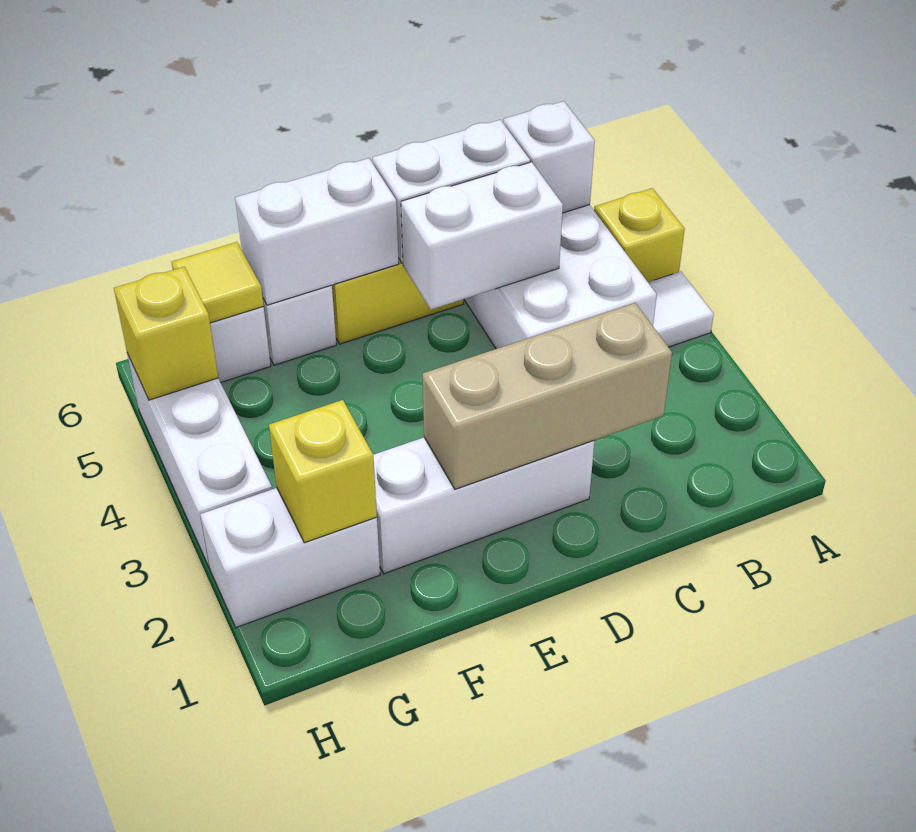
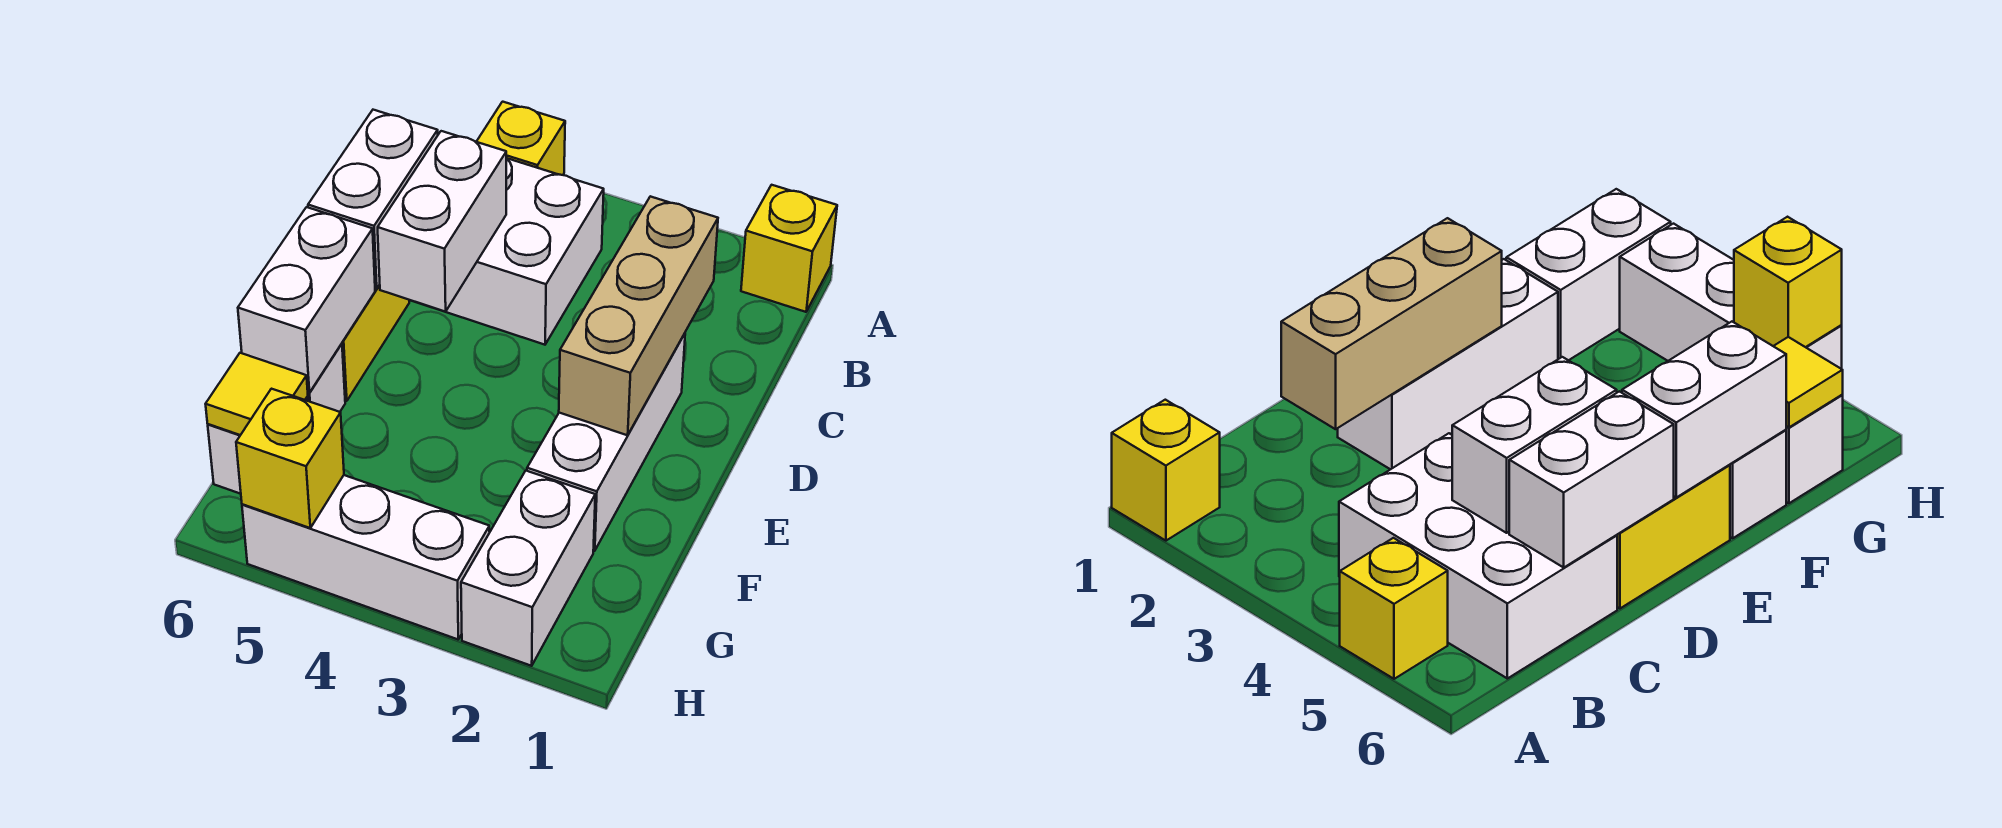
white 1x1 tile [648,272,714,347] -> none
white 1x1 brick [503,101,595,213] -> none
yellow 1x1 brick [269,400,377,543] -> yellow 1x1 brick moved to [741,185,837,312]

